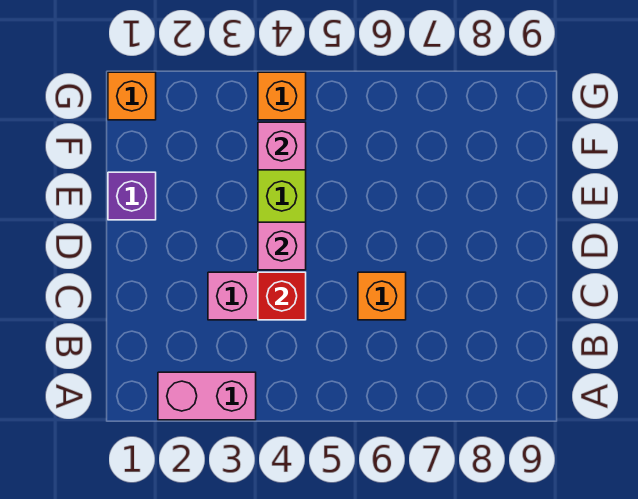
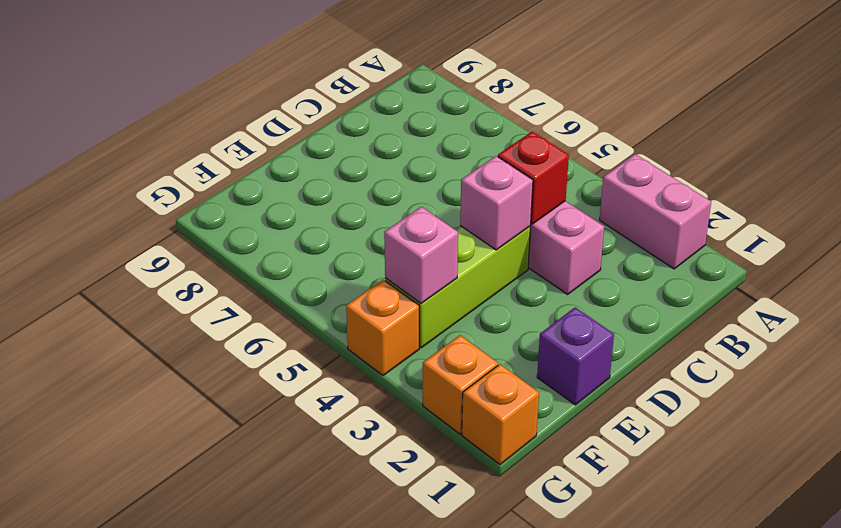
orange 1x1 brick [358,272,406,320] -> orange 1x1 brick moved to [423,335,498,434]

